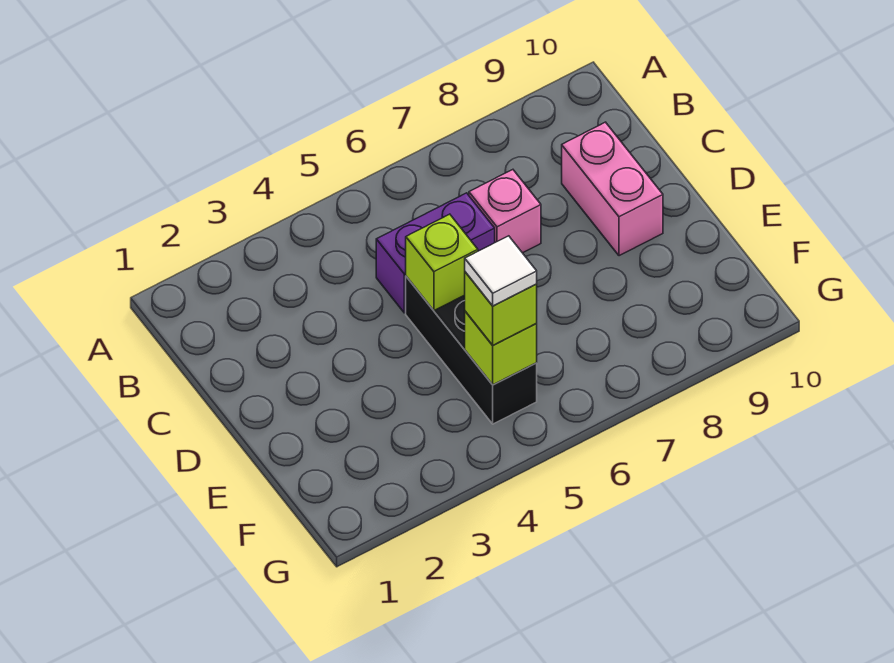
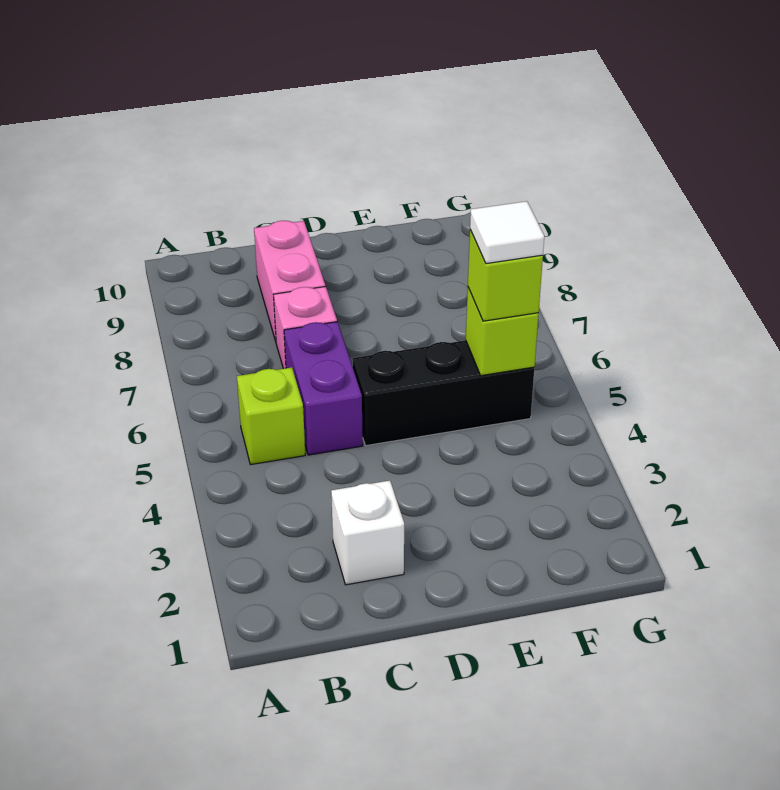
none -> white 1x1 brick [331,481,404,585]
pink 1x2 brick [562,122,663,256] -> pink 1x2 brick turned to [254,221,325,341]
lime 1x1 brick [406,214,478,311] -> lime 1x1 brick moved to [237,367,305,465]

